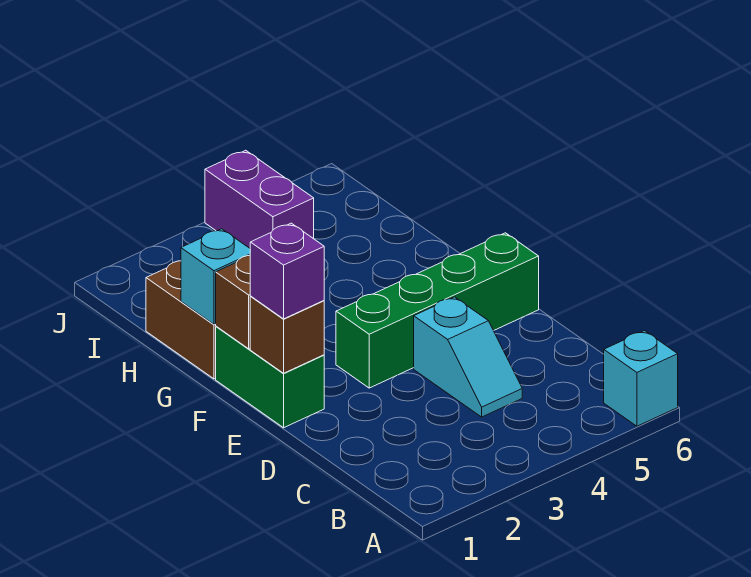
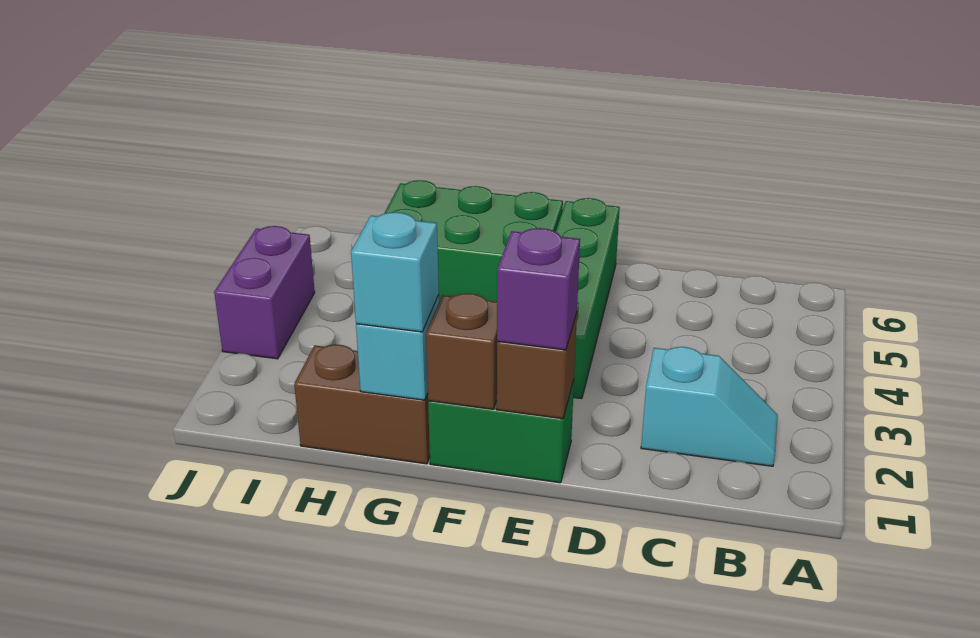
cyan 1x1 brick [604,331,678,426] -> cyan 1x1 brick moved to [351,212,439,332]
cyan 1x2 slope [414,297,522,417] -> cyan 1x2 slope moved to [641,347,778,466]
none -> green 2x3 brick [384,180,563,302]
purple 1x2 brick [205,150,314,248] -> purple 1x2 brick turned to [214,226,315,359]

